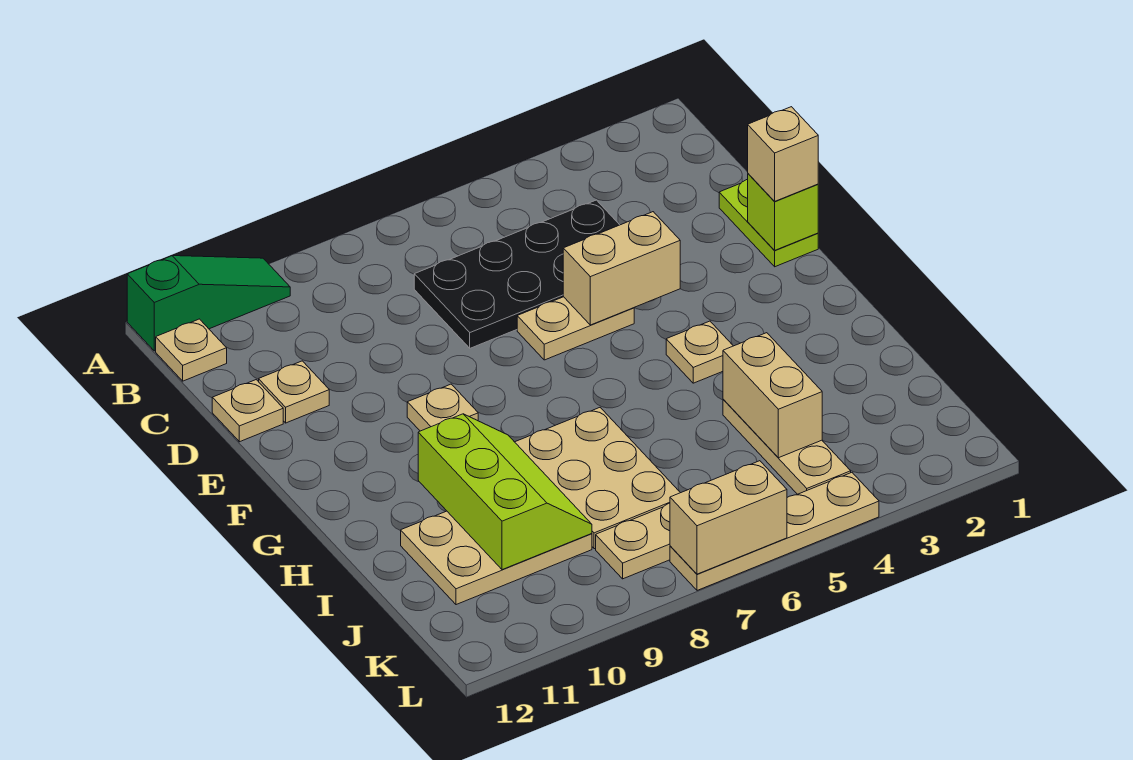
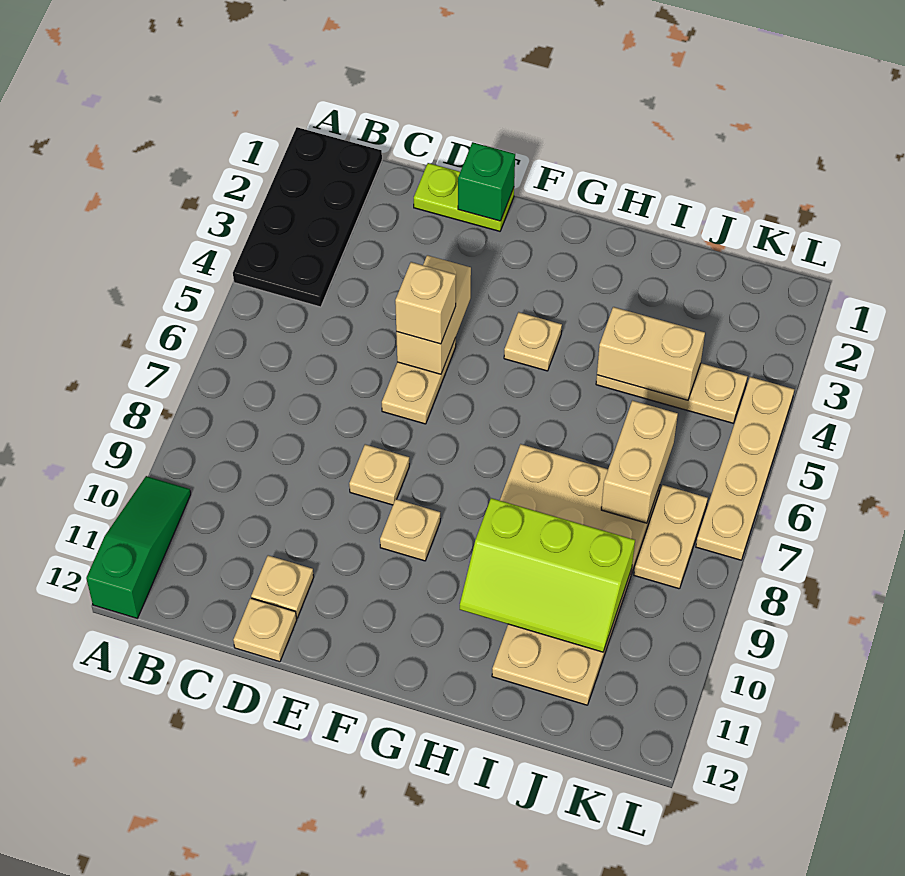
tan 1x1 plate [156,319,227,381] -> tan 1x1 plate moved to [349,444,409,505]
black 2x4 plate [414,200,619,348] -> black 2x4 plate moved to [233,127,382,307]
lime 1x1 brick [748,174,818,250] -> green 1x1 brick [458,142,515,221]
tan 1x1 brick [748,107,818,201] -> tan 1x1 brick moved to [395,262,456,344]
lime 2x3 slope [418,414,592,570] -> lime 2x3 slope turned to [460,498,635,652]
tan 1x2 brick [670,461,787,574] -> tan 1x2 brick moved to [601,401,678,523]

